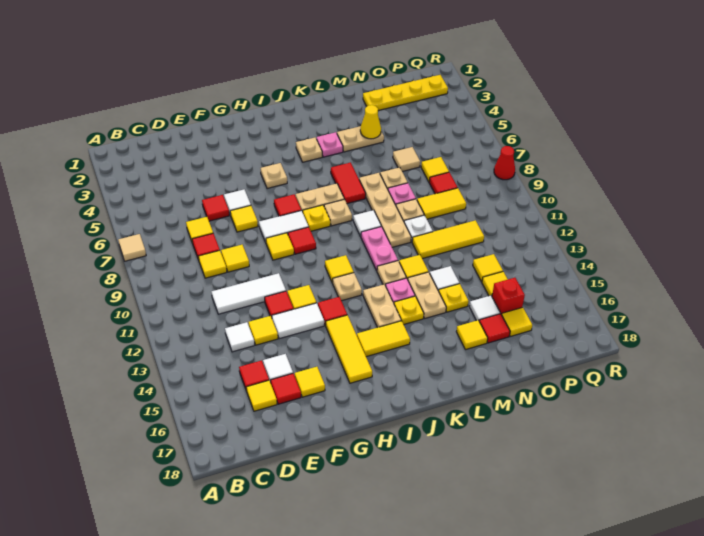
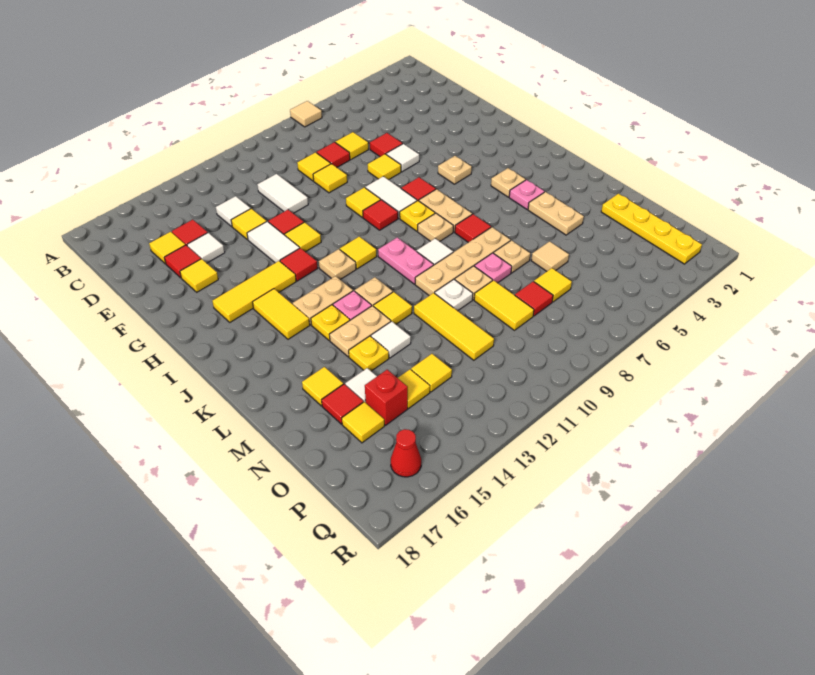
white 1x3 tile [212,273,286,314] -> white 1x2 tile [257,174,308,213]
red 1x2 tile [331,163,366,204] -> red 1x1 tile [455,214,491,242]
pink 1x2 plate [361,227,398,270] -> pink 1x2 plate turned to [378,238,434,284]
yellow 1x1 cone [360,105,381,139] -> none
red 1x1 cone [494,146,515,180] -> red 1x1 cone moved to [391,429,421,477]

